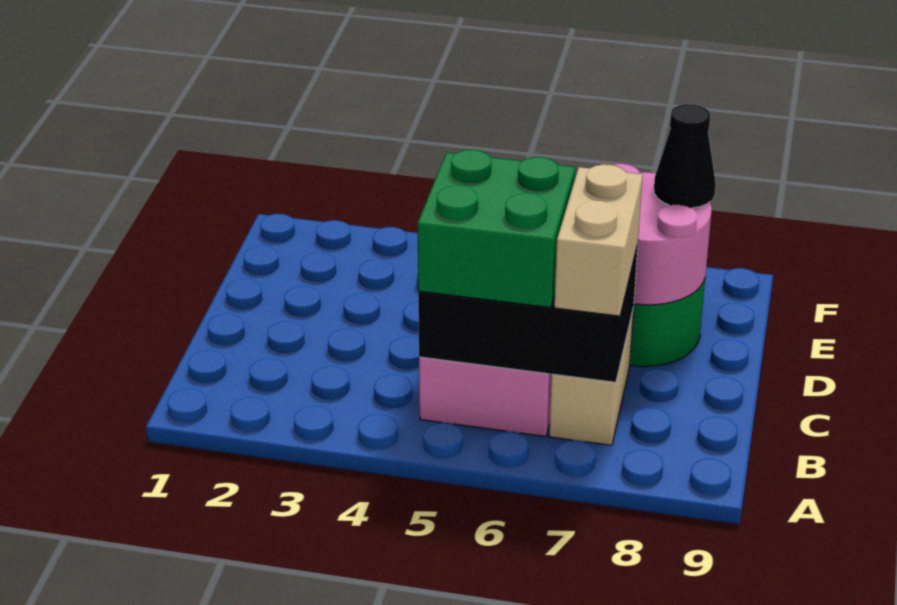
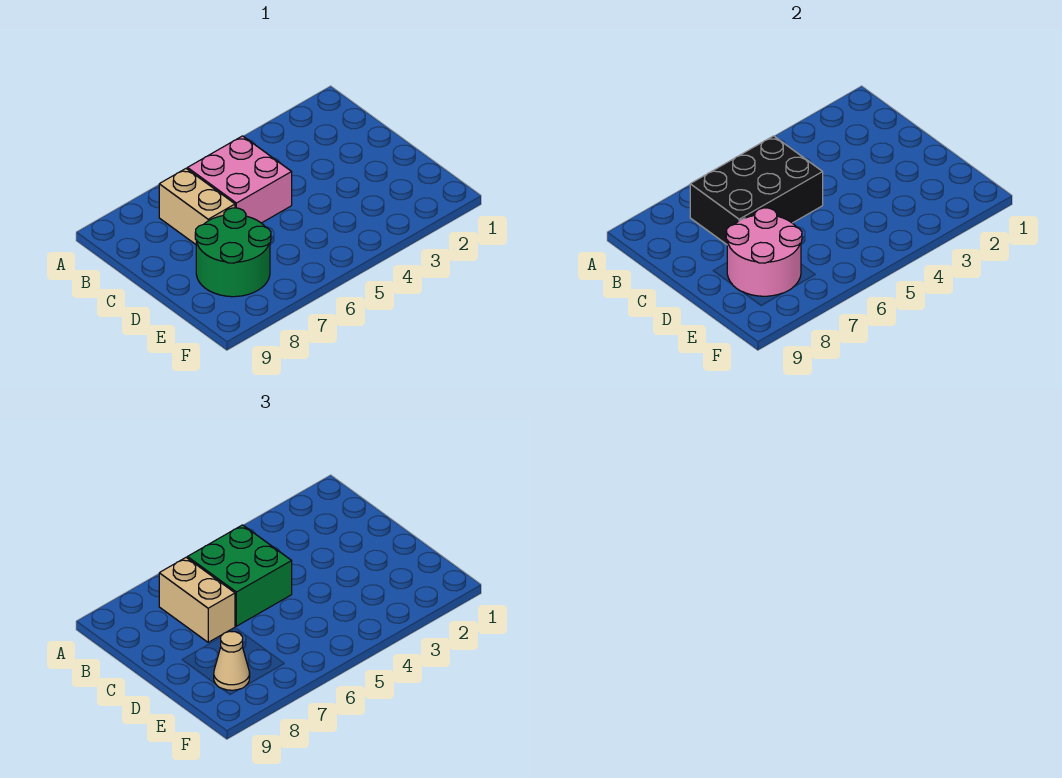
black 1x1 cone [654,104,716,208] -> tan 1x1 cone [214,631,250,690]

